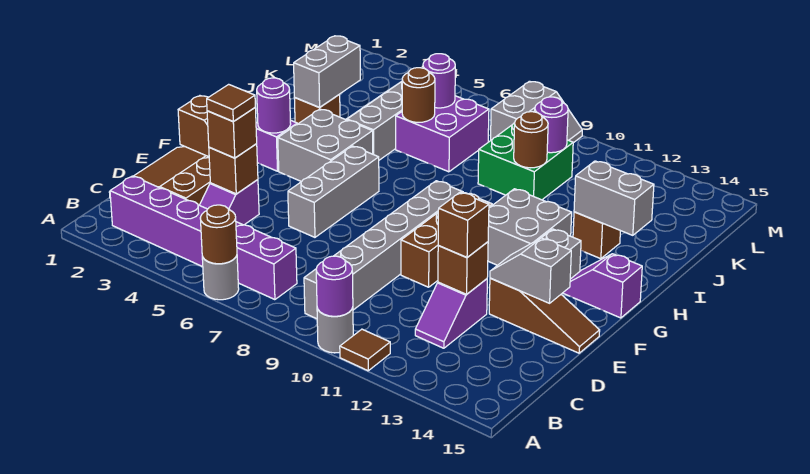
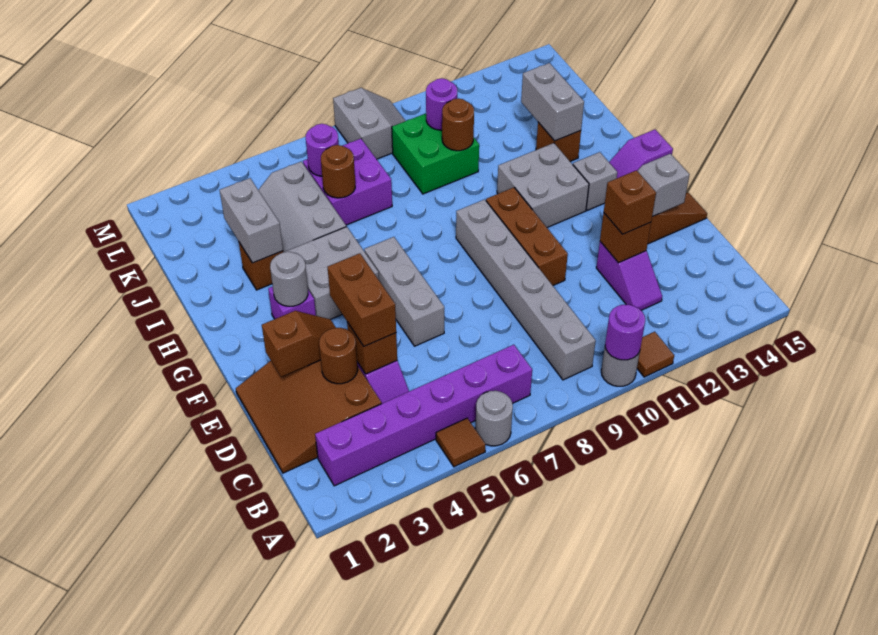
brown 1x1 round brick [200,205,237,264] -> brown 1x1 round brick moved to [319,328,358,384]
brown 1x1 brick [207,108,257,158] -> brown 1x2 brick [328,253,396,346]
brown 1x1 tile [207,84,255,122] -> brown 1x1 tile moved to [436,418,486,467]
purple 1x1 round brick [257,78,291,133] -> grey 1x1 round brick [270,252,308,306]
grey 1x2 brick [574,161,654,235] -> grey 1x2 brick turned to [521,63,584,141]

